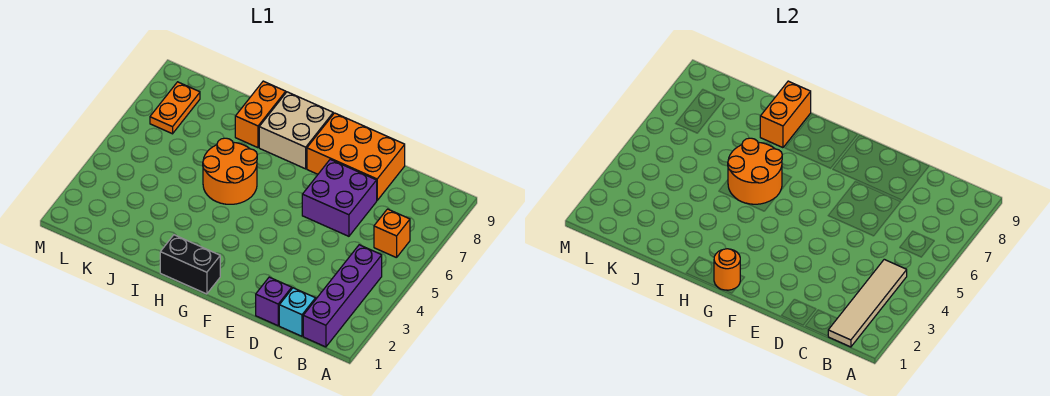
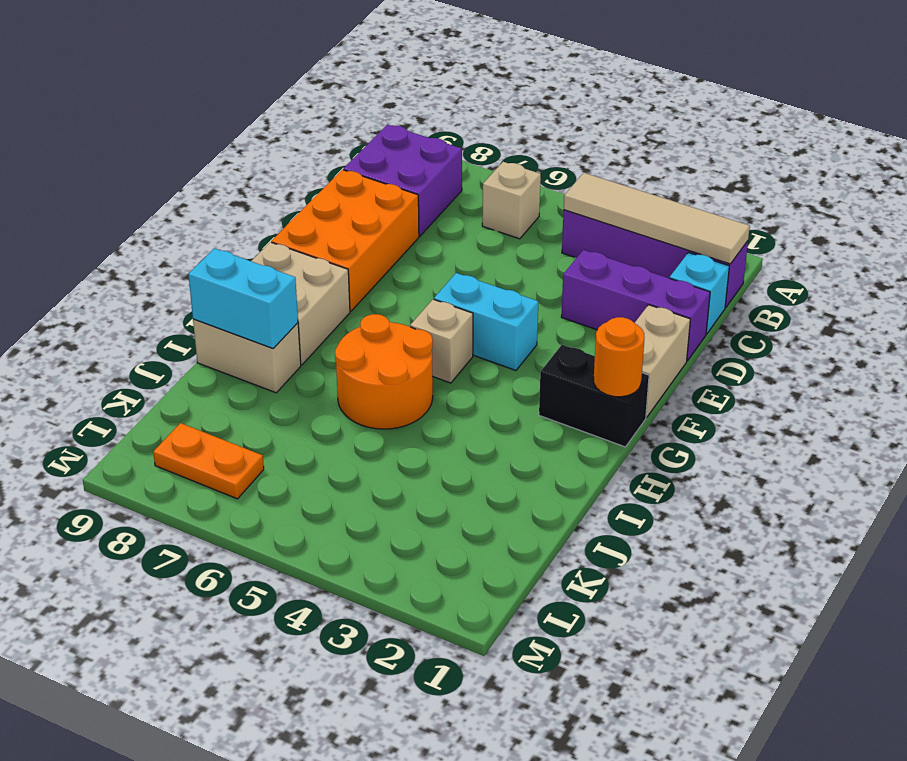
orange 1x1 brick [374,209,410,258] -> tan 1x1 brick [482,162,541,239]
purple 1x1 brick [256,277,292,326] -> purple 1x3 brick [561,250,710,361]
purple 2x2 brick [302,159,377,236] -> purple 2x2 brick moved to [343,124,462,236]
none -> tan 1x2 brick [635,305,690,417]
none -> cyan 1x2 brick [434,273,538,370]
black 1x2 brick [160,235,220,294] -> black 1x2 brick turned to [539,345,649,447]
none -> tan 1x1 brick [410,299,473,383]
orange 2x2 round brick [728,138,782,204] -> none
orange 1x2 brick [235,81,286,148] -> tan 1x2 brick [193,319,301,393]
orange 1x2 brick [760,81,811,148] -> cyan 1x2 brick [188,248,298,349]

